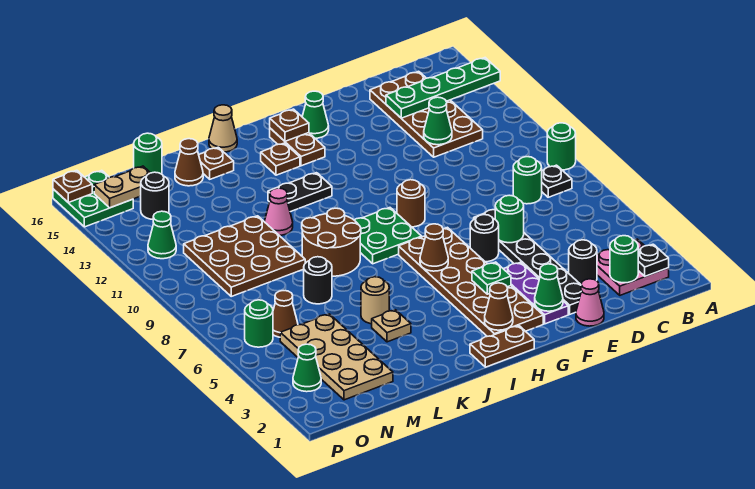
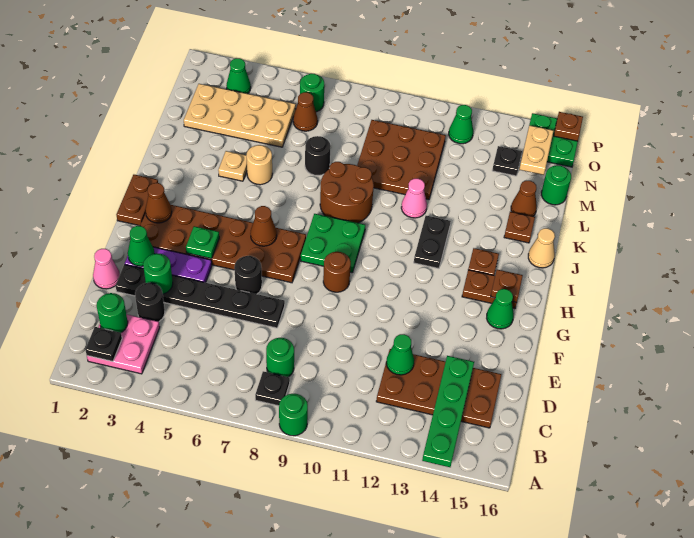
green 1x1 round brick [495,195,524,243] -> green 1x1 round brick moved to [143,253,173,294]
black 1x1 round brick [140,172,169,219] -> black 1x1 plate [492,146,522,176]

